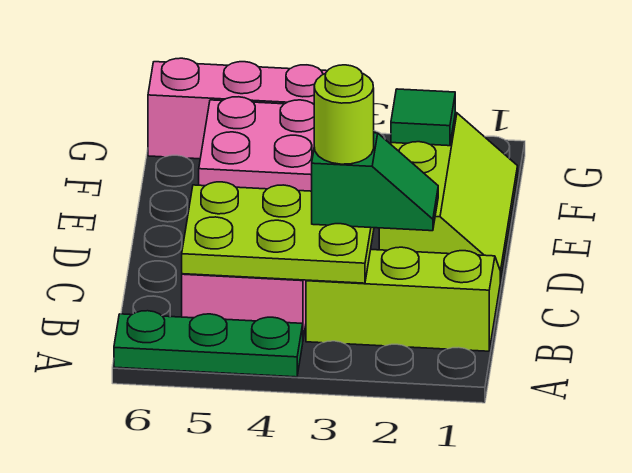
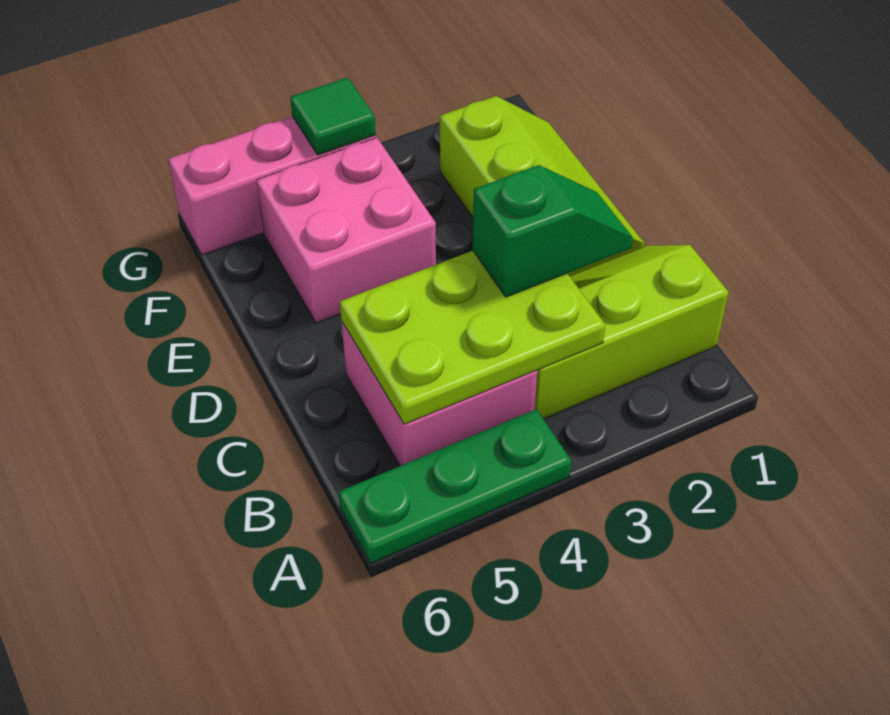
lime 1x1 round brick [314,65,374,164] -> none
green 1x1 tile [391,89,455,146] -> green 1x1 tile moved to [290,77,376,155]

